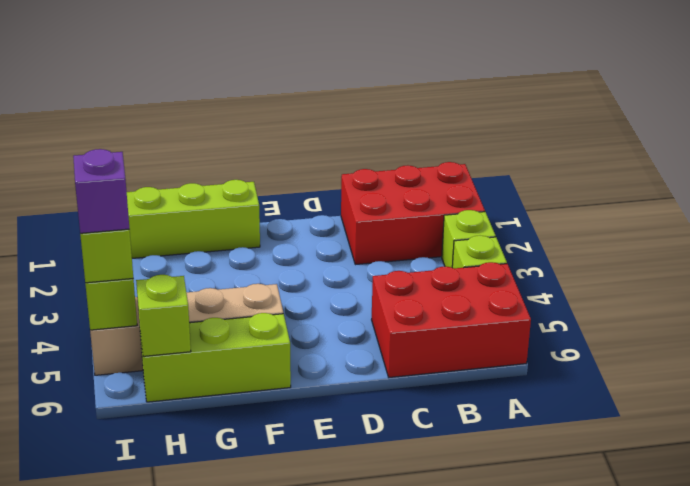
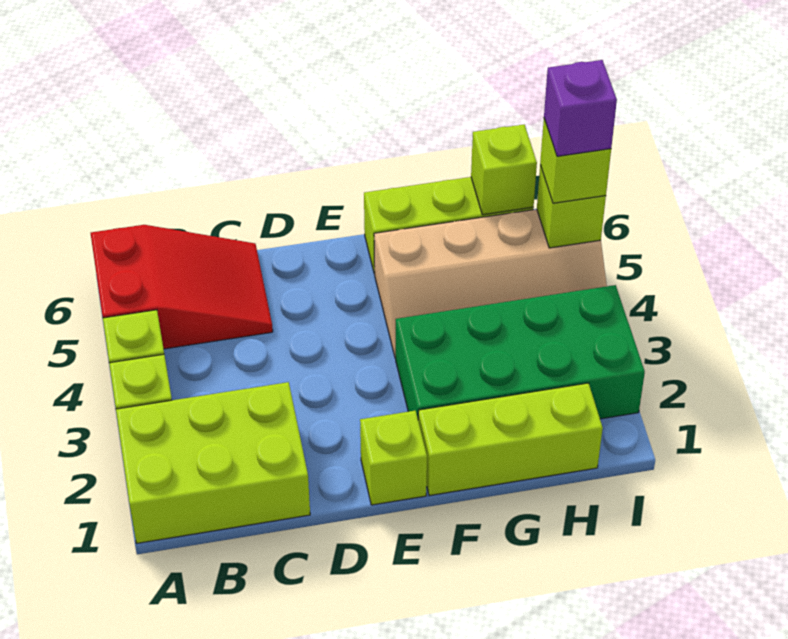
red 2x3 brick [341,162,485,265] -> lime 2x3 brick [116,382,310,543]
red 2x3 brick [372,262,531,377] -> red 2x3 slope [91,225,273,349]
none -> lime 1x1 brick [360,411,427,505]
none -> green 2x4 brick [396,285,645,419]

